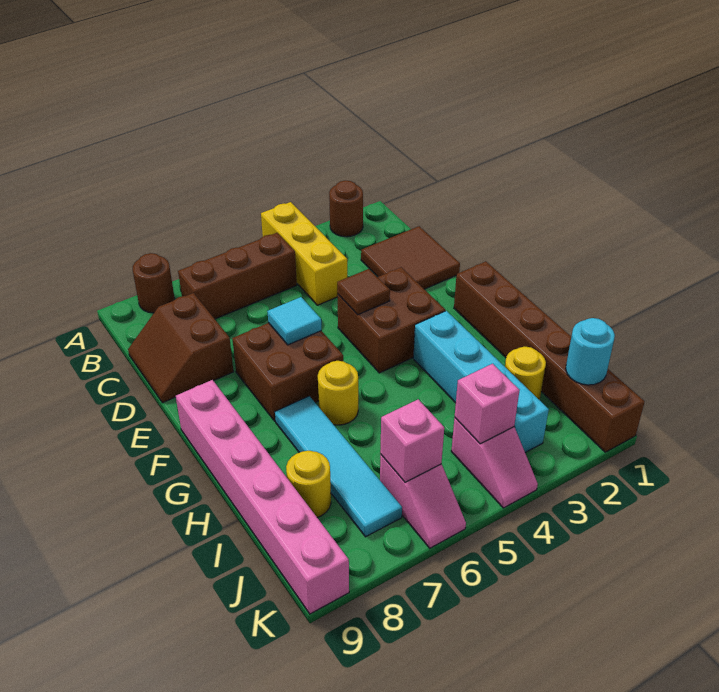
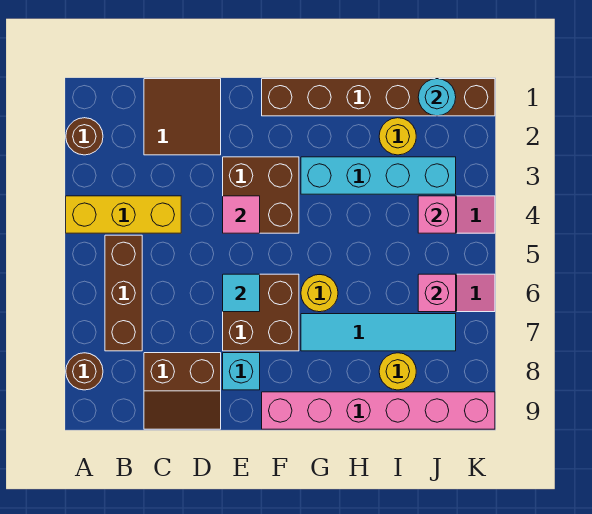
brown 1x1 tile [337,269,390,315] -> pink 1x1 tile [223,196,260,233]
none -> cyan 1x1 brick [223,353,260,390]

